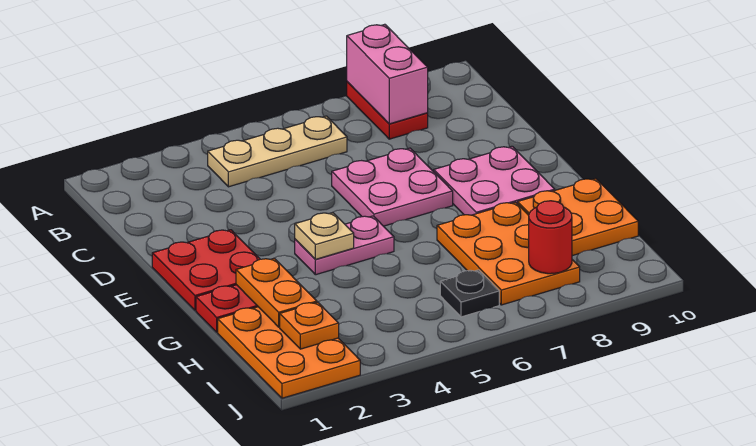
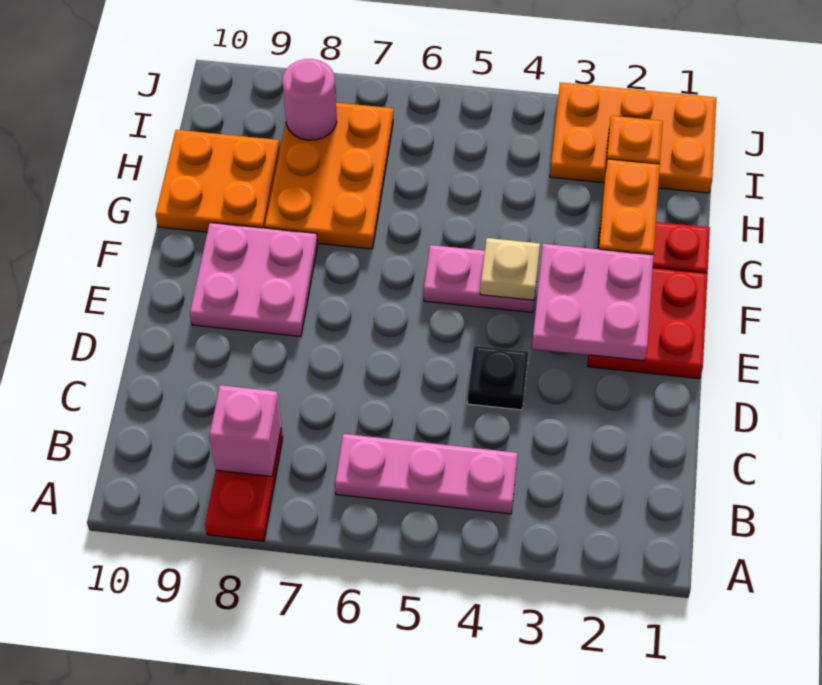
pink 1x2 brick [347,24,428,124] -> pink 1x1 brick [209,385,281,477]
tan 1x3 plate [208,116,347,187] -> pink 1x3 plate [335,434,518,514]
pink 2x2 plate [332,148,453,226] -> pink 2x2 plate moved to [532,244,654,361]
orange 2x3 plate [218,307,360,398] -> orange 2x3 plate turned to [550,82,716,193]
black 1x1 plate [440,270,499,317] -> black 1x1 plate moved to [467,346,529,410]
red 1x1 round brick [529,201,572,274] -> pink 1x1 round brick [283,59,337,140]

